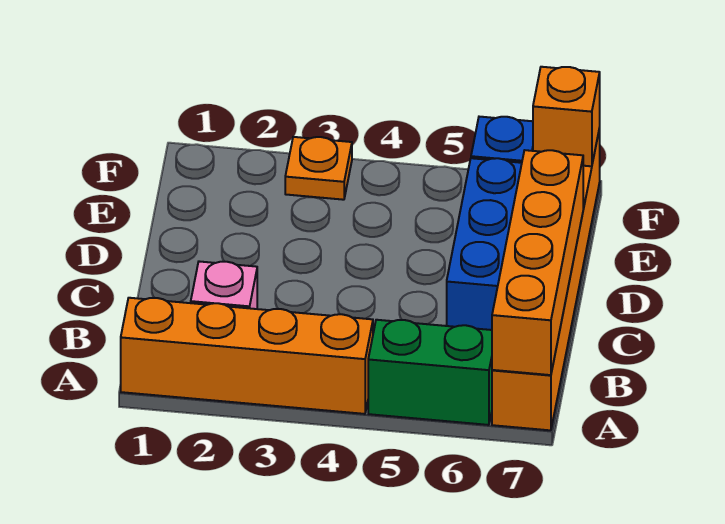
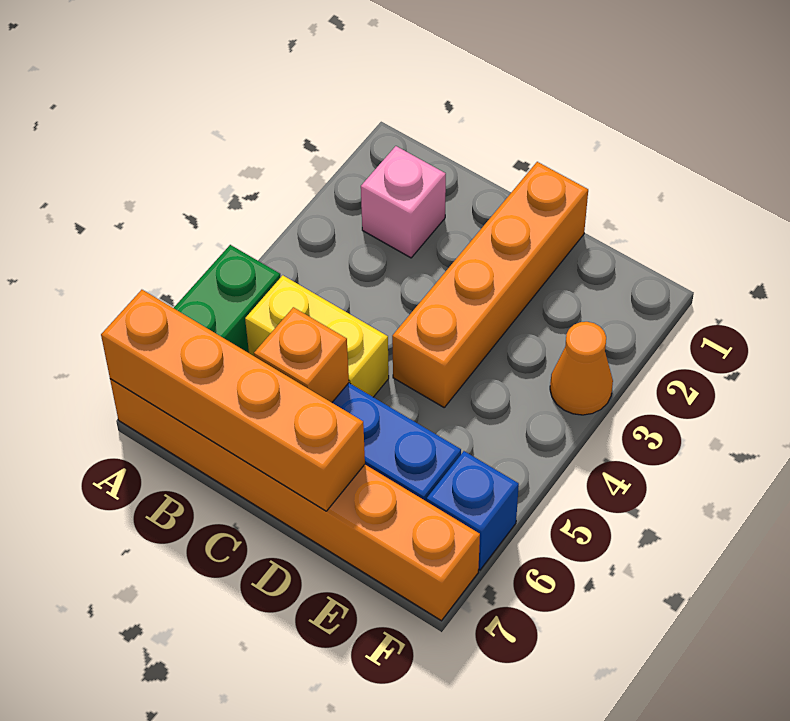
orange 1x4 brick [121,298,373,414] -> orange 1x4 brick moved to [392,162,588,407]
none -> yellow 1x2 brick [245,275,389,397]
orange 1x1 plate [285,137,352,200] -> orange 1x1 cone [550,322,613,415]
orange 1x1 brick [533,67,600,166] -> orange 1x1 brick moved to [254,307,349,402]

